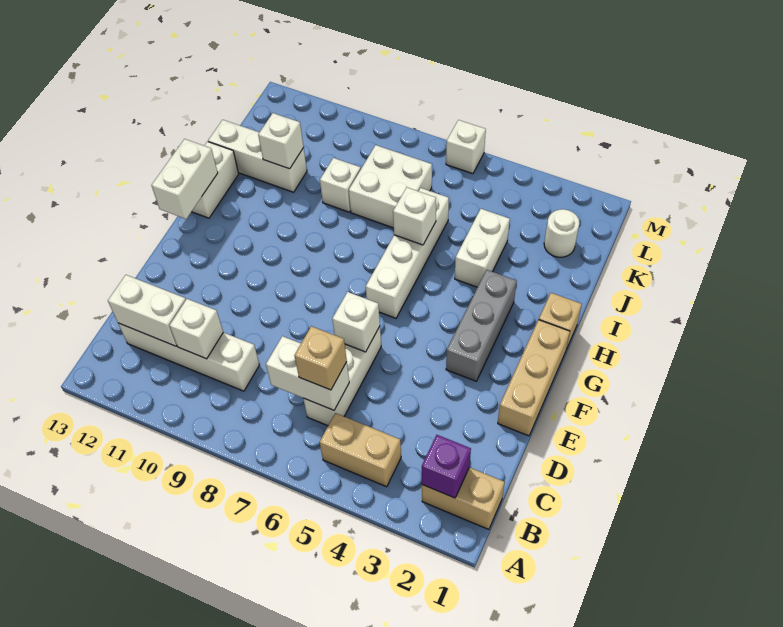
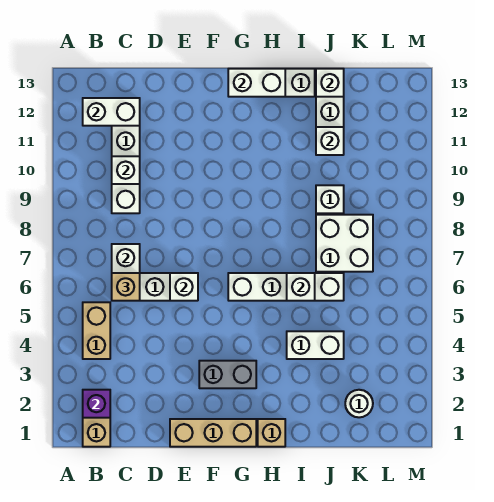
white 1x2 brick [108,275,186,346] -> white 1x2 brick turned to [83,98,140,126]
grey 1x3 brick [446,270,517,381] -> grey 1x2 brick [199,361,256,388]
white 1x1 brick [446,120,486,174] -> white 1x1 brick moved to [316,69,344,97]

